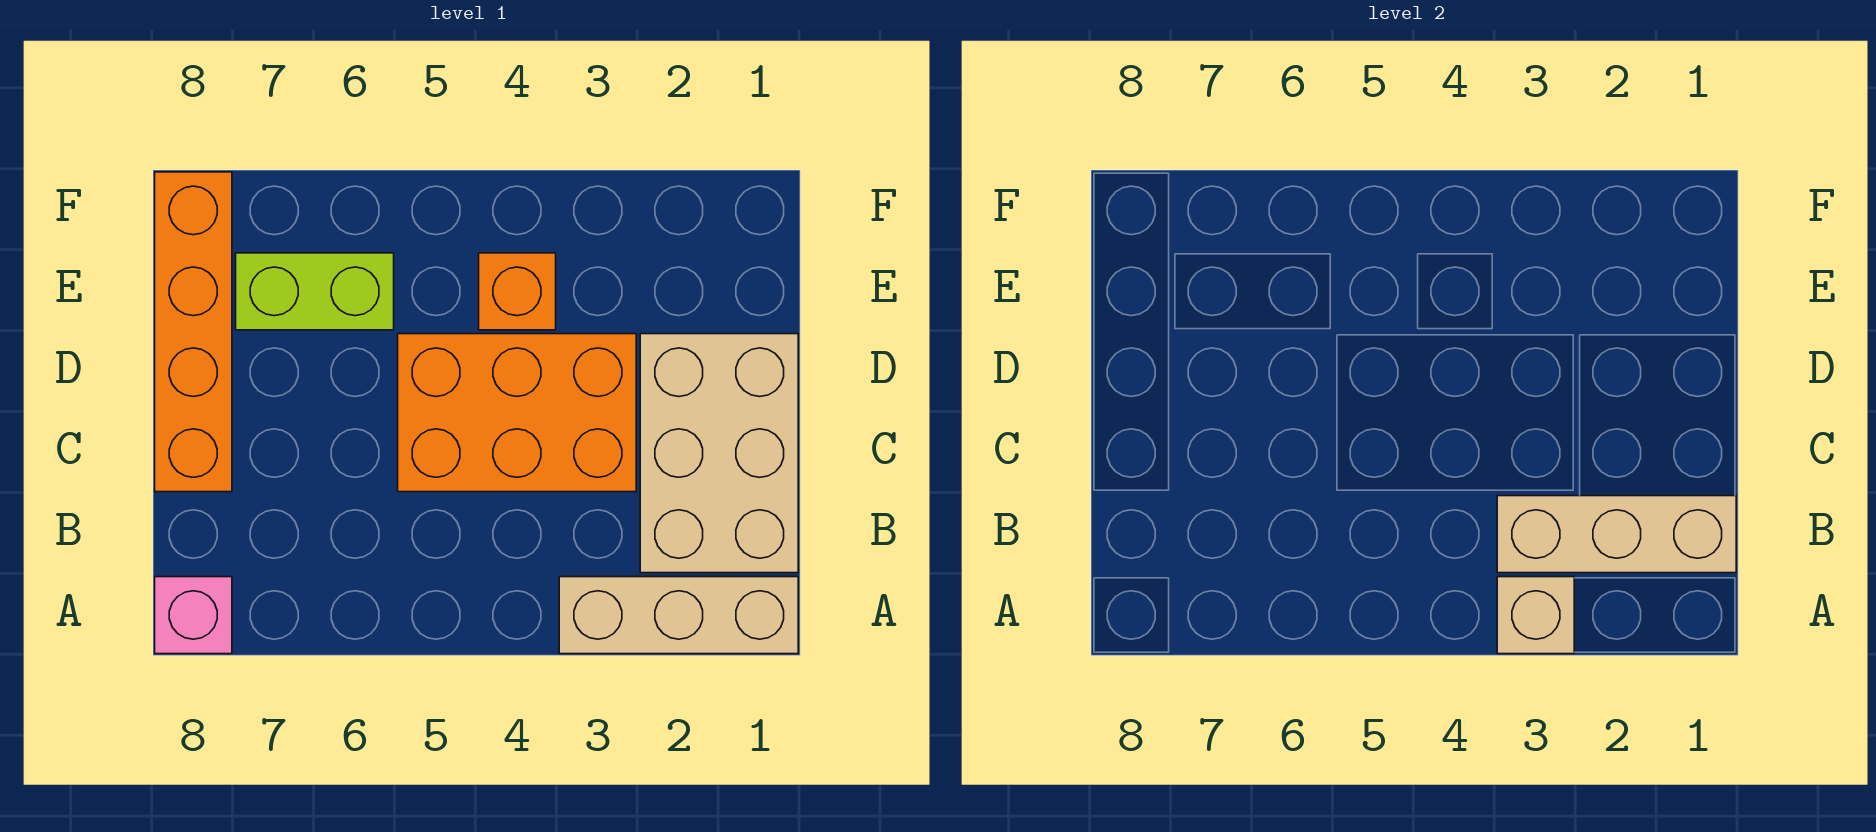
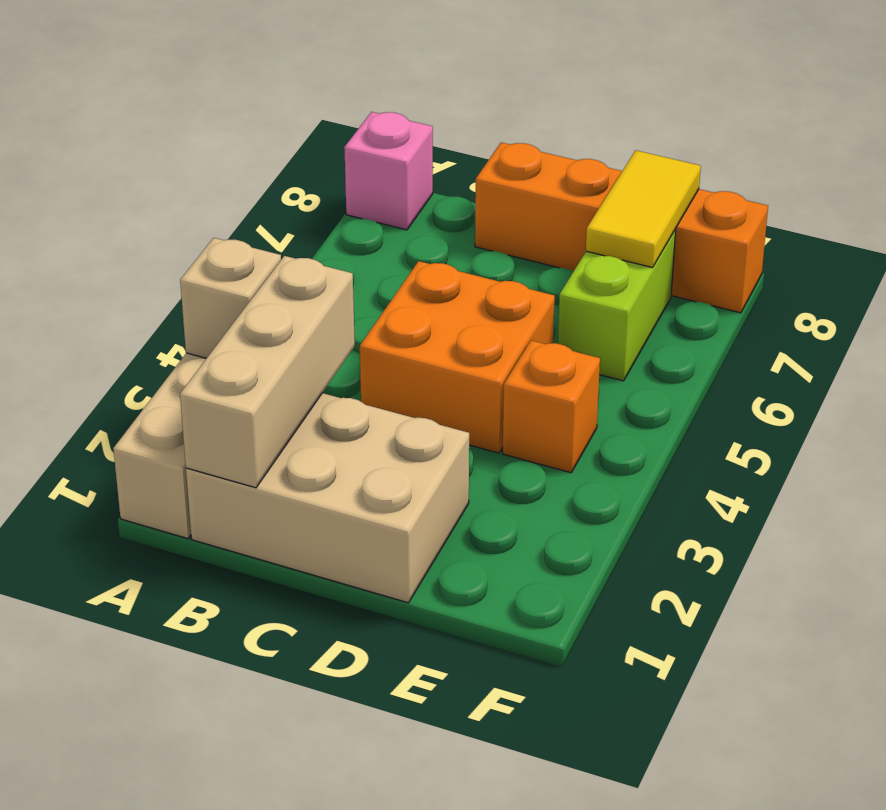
orange 2x3 brick [398,334,636,492] -> orange 2x2 brick [360,261,555,453]
none -> yellow 1x2 tile [586,150,701,268]

